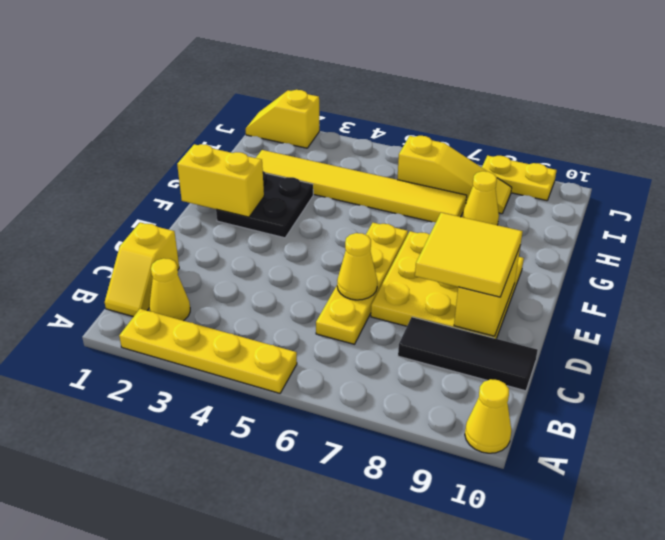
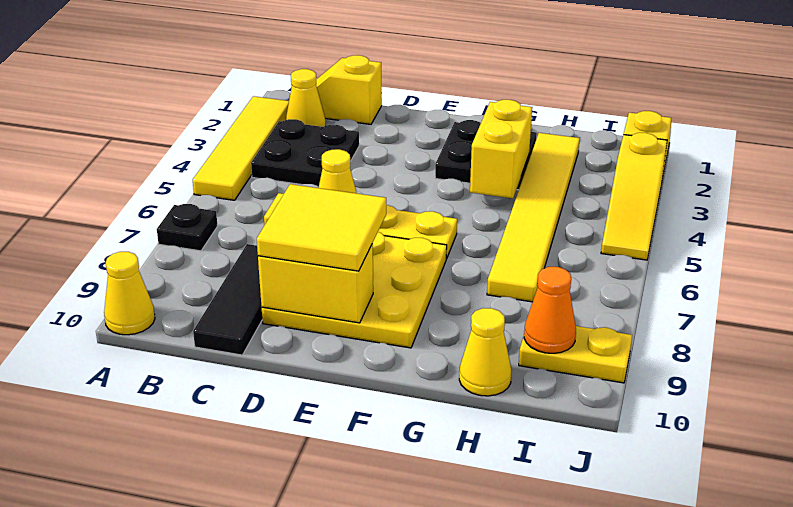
yellow 1x4 plate [119,309,297,393] -> yellow 1x4 tile [193,96,289,200]
none -> black 1x1 plate [157,204,218,251]
none -> black 2x2 plate [251,119,359,187]
yellow 1x2 brick [177,144,264,217] -> yellow 1x2 brick moved to [470,100,532,198]
yellow 1x1 cone [462,171,499,225] -> yellow 1x1 cone moved to [459,308,512,396]
yellow 1x3 slope [397,136,512,214] -> yellow 1x3 slope moved to [601,133,667,260]
none -> orange 1x1 cone [524,267,576,353]
yellow 1x2 plate [482,155,557,201] -> yellow 1x2 plate turned to [519,326,632,383]

